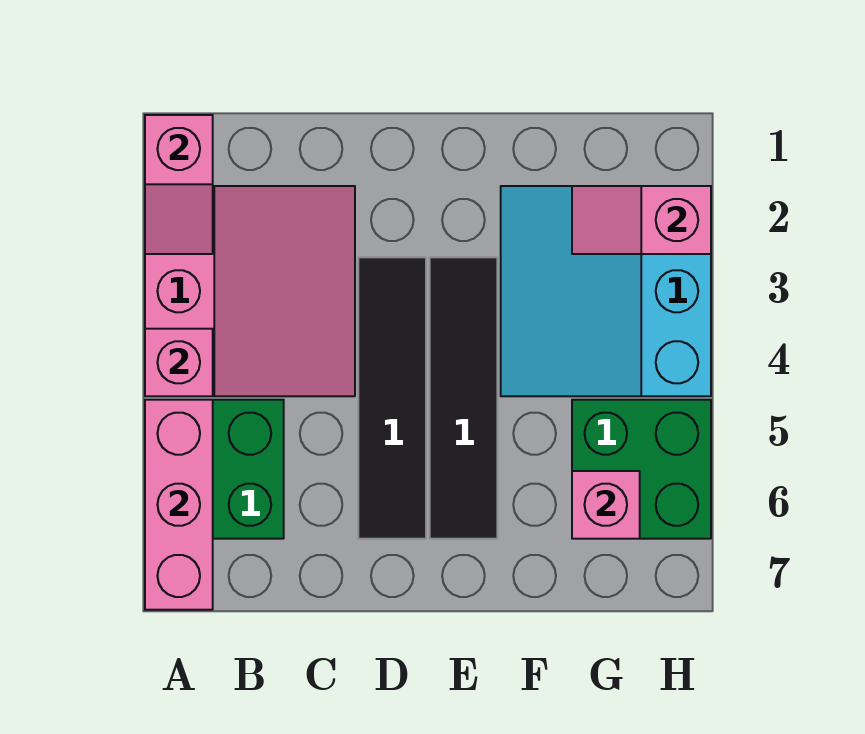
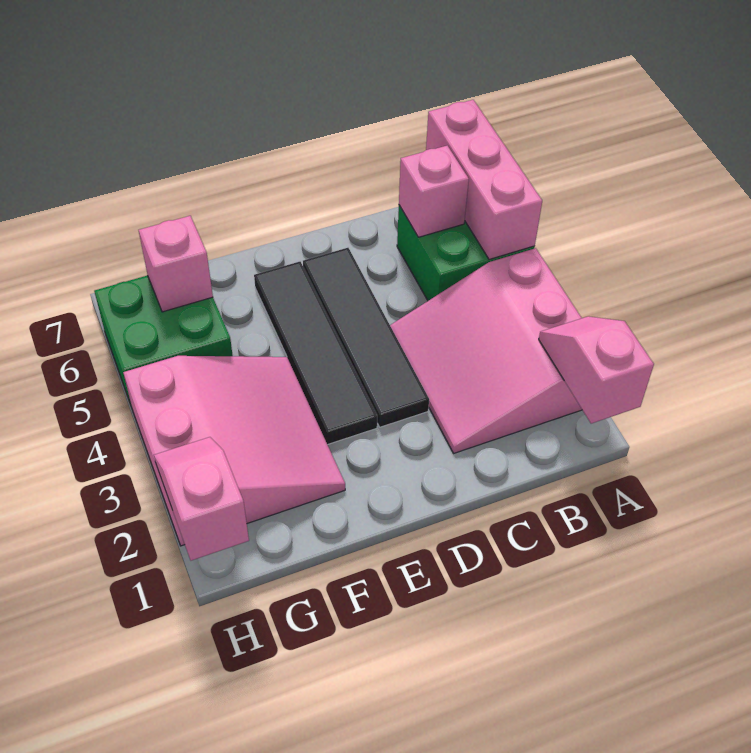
pink 1x1 brick [145,329,213,396] -> pink 1x1 brick moved to [399,146,469,237]
cyan 3x3 slope [501,186,711,396] -> pink 3x3 slope [123,356,345,546]
pink 1x2 slope [572,186,711,254] -> pink 1x2 slope turned to [154,437,249,561]

